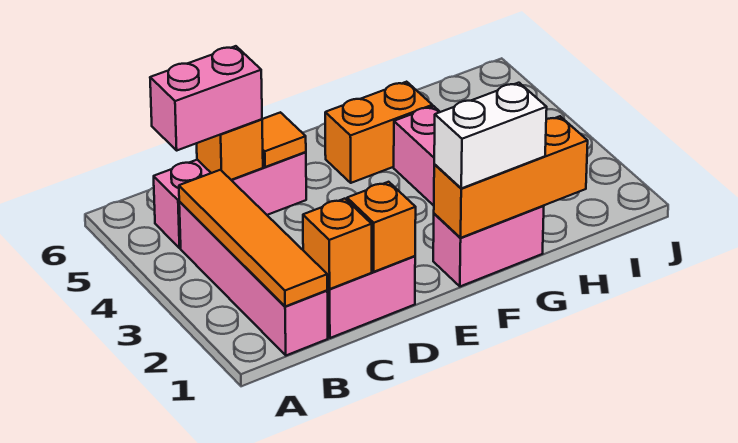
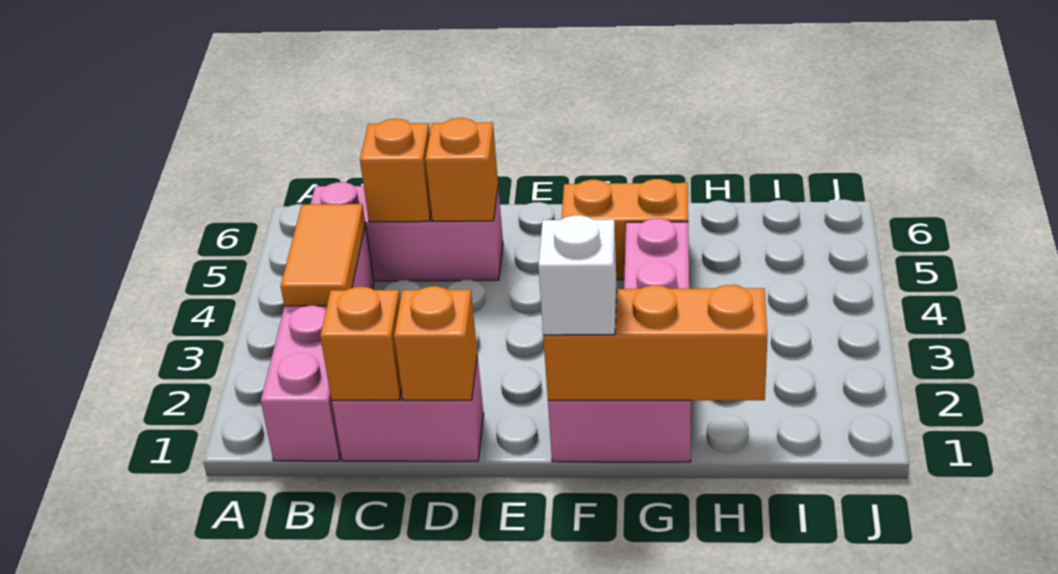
orange 1x4 tile [179,170,327,307] -> orange 1x2 tile [281,204,365,306]
pink 1x2 brick [150,46,262,150] -> none
orange 1x1 tile [262,112,306,167] -> orange 1x1 brick [425,118,498,221]
white 1x2 brick [434,83,547,188] -> white 1x1 brick [539,215,617,335]

